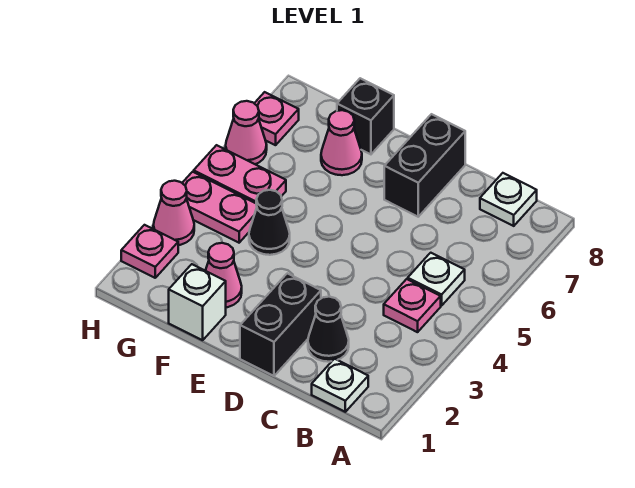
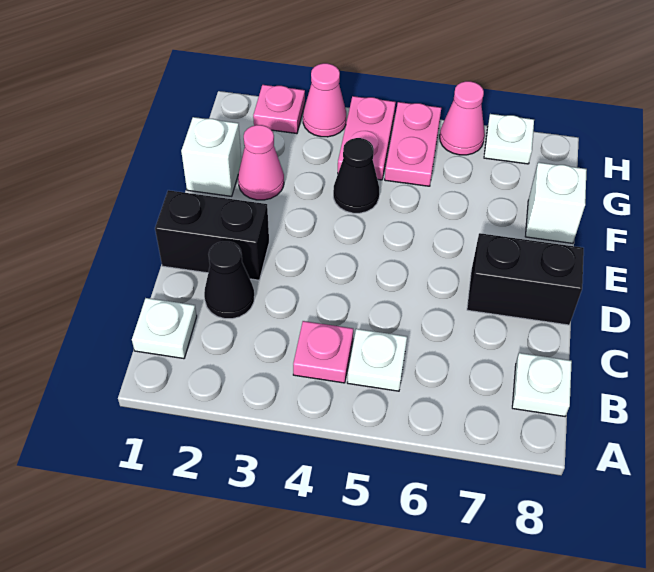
pink 1x1 cone [321,110,362,175] -> none
black 1x1 brick [337,78,394,154] -> white 1x1 brick [525,162,587,243]
pink 1x1 plate [254,92,299,145] -> white 1x1 plate [484,114,534,164]

